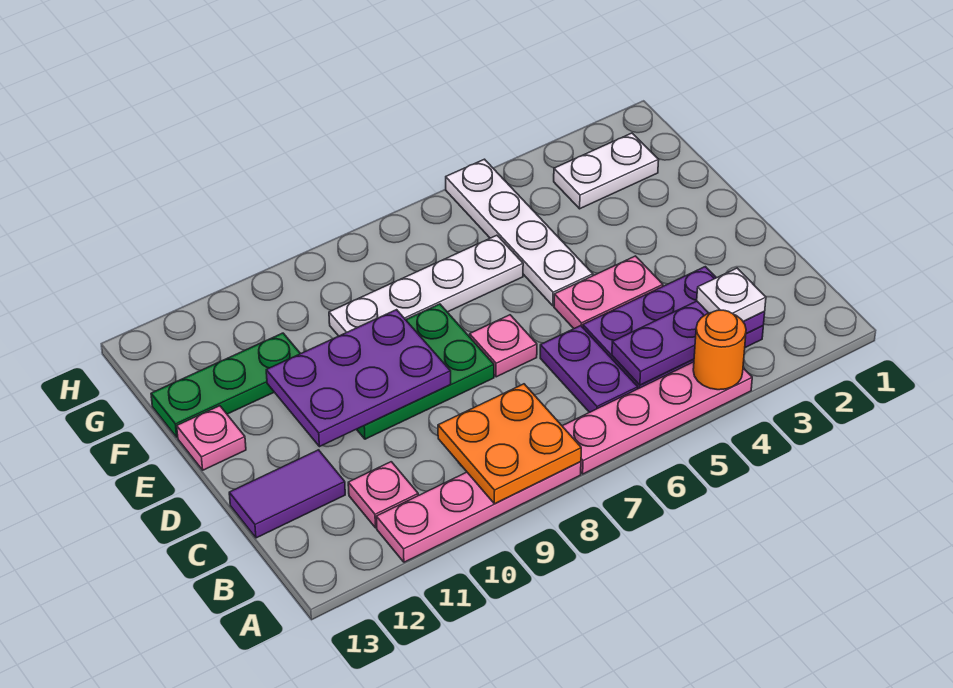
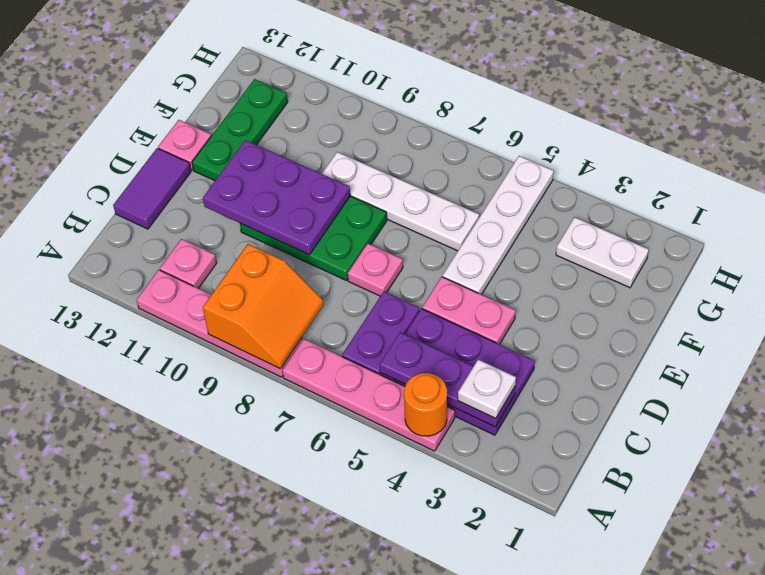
orange 2x2 plate [438,384,581,504] -> orange 2x2 slope [203,244,324,369]
purple 1x2 tile [229,450,345,538] -> purple 1x2 tile turned to [113,148,191,229]
green 1x3 plate [151,333,300,437] -> green 1x3 plate turned to [192,79,288,181]

